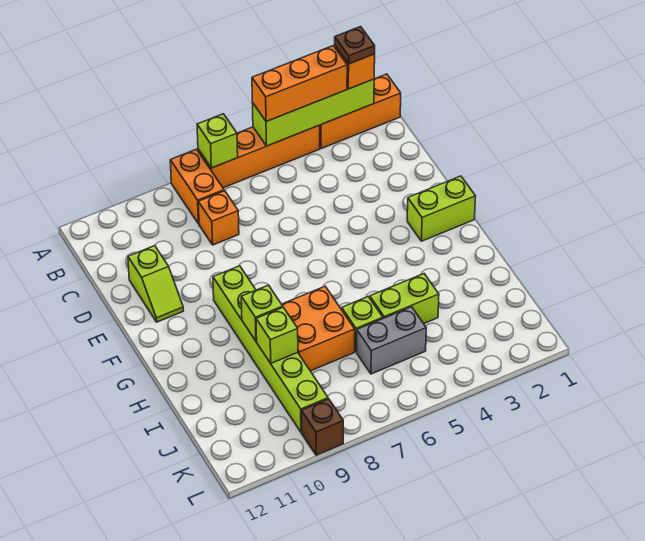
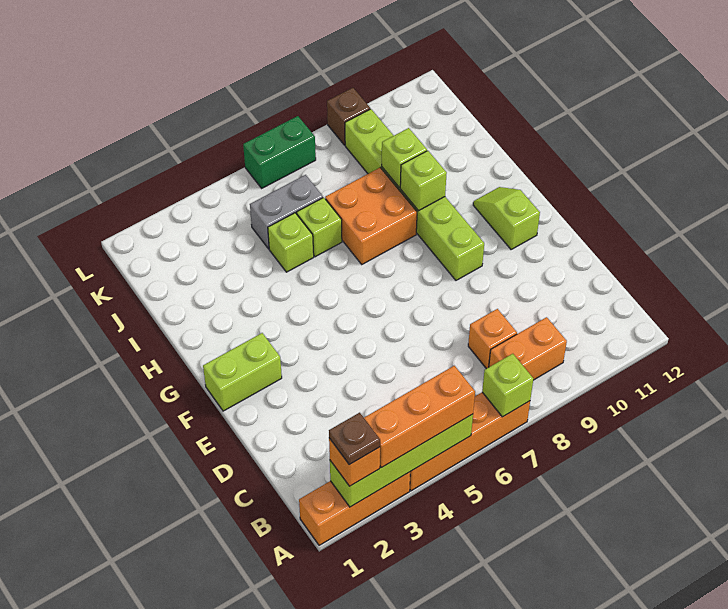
orange 1x2 brick [170,149,224,224] -> orange 1x2 brick turned to [489,317,567,380]
lime 1x2 slope [128,246,183,322] -> lime 1x2 slope moved to [473,187,540,250]
lime 1x2 brick [370,274,439,324] -> lime 1x1 brick [268,213,314,272]
none -> green 1x2 brick [243,116,316,188]

